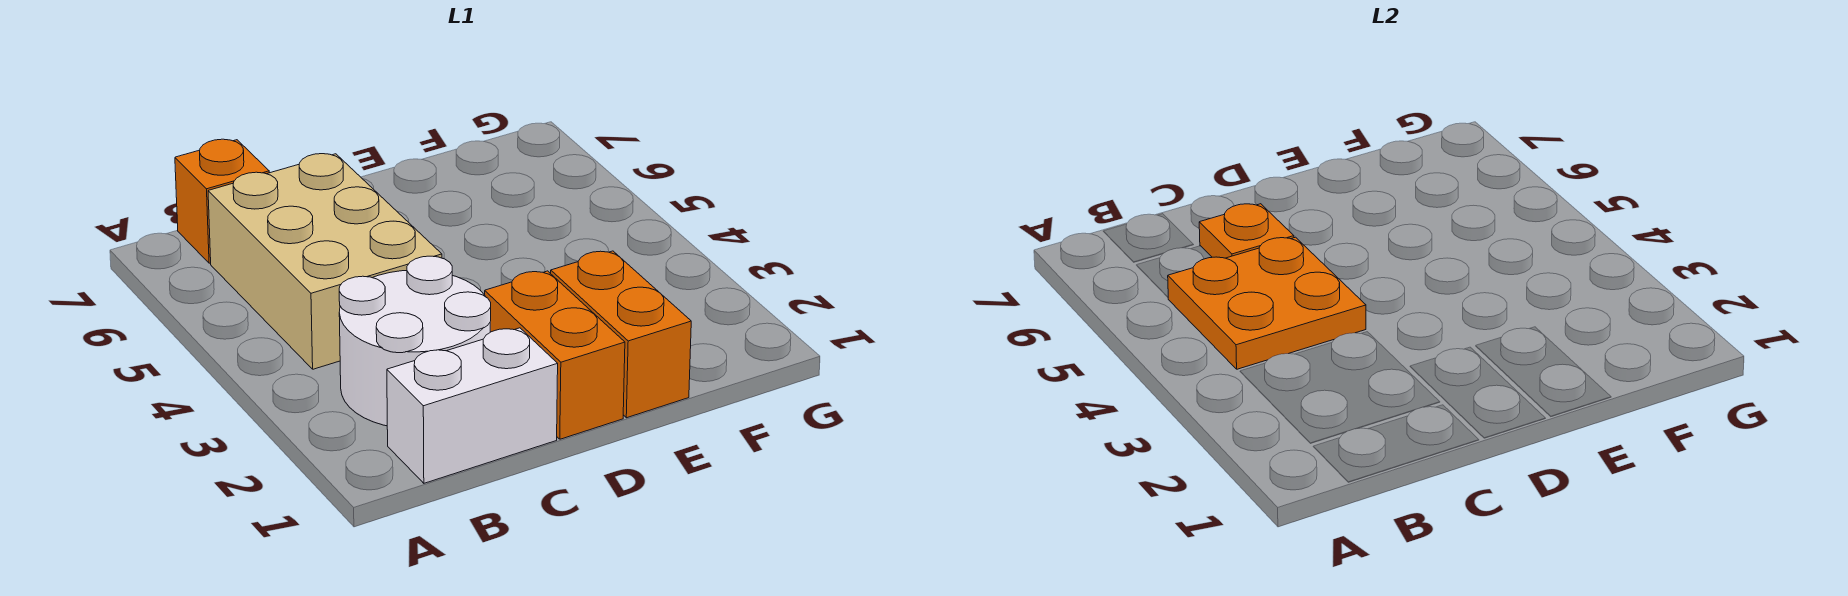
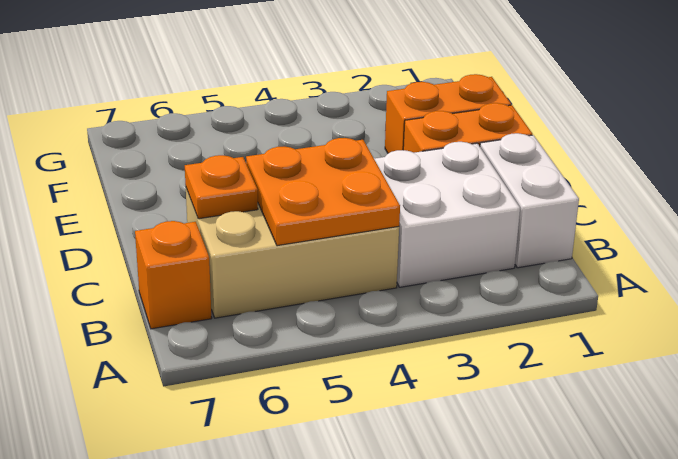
white 2x2 round brick [339,256,491,426] -> white 2x2 brick [374,142,520,287]

